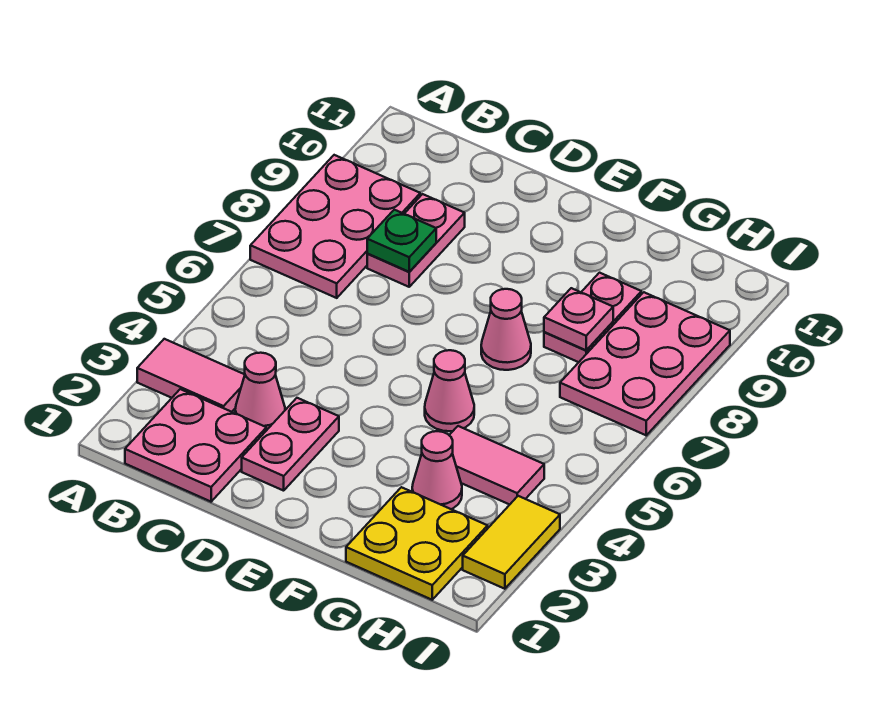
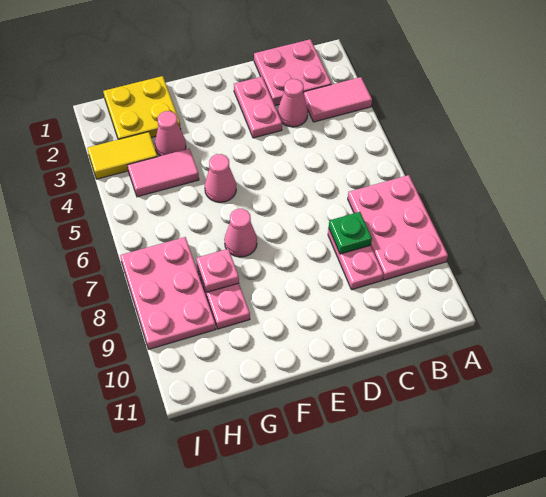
yellow 1x2 tile [463,496,560,589] -> yellow 1x2 tile turned to [87,132,158,179]

